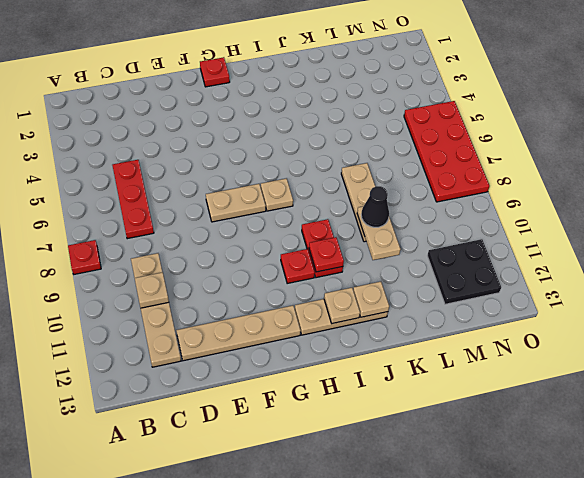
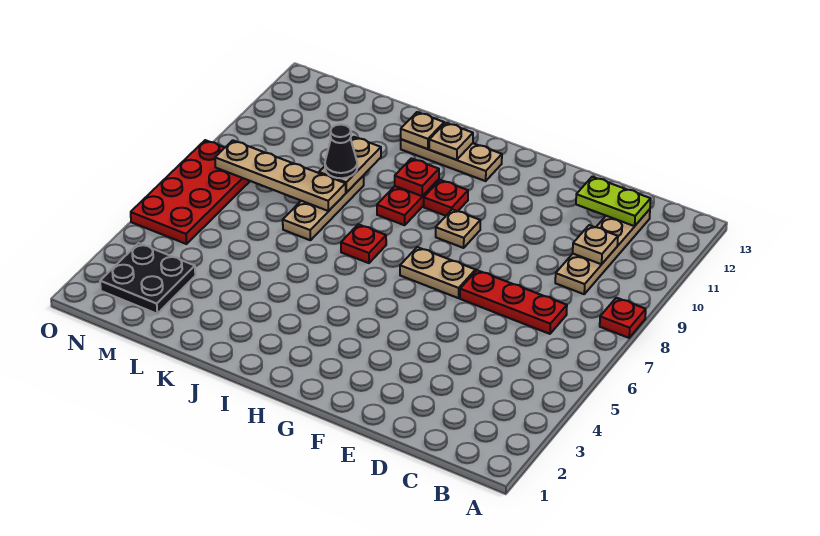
red 1x3 plate [112,160,154,239] -> red 1x3 plate turned to [460,270,567,334]
none -> lime 1x2 plate [576,177,651,226]
tan 1x4 plate [176,306,301,361] -> tan 1x4 plate moved to [215,140,346,211]
red 1x1 plate [200,57,230,87] -> red 1x1 plate moved to [341,224,386,263]
tan 1x1 plate [261,179,293,211] -> tan 1x1 plate moved to [436,209,480,248]
black 2x2 plate [427,239,501,304] -> black 2x2 plate moved to [100,243,195,314]

